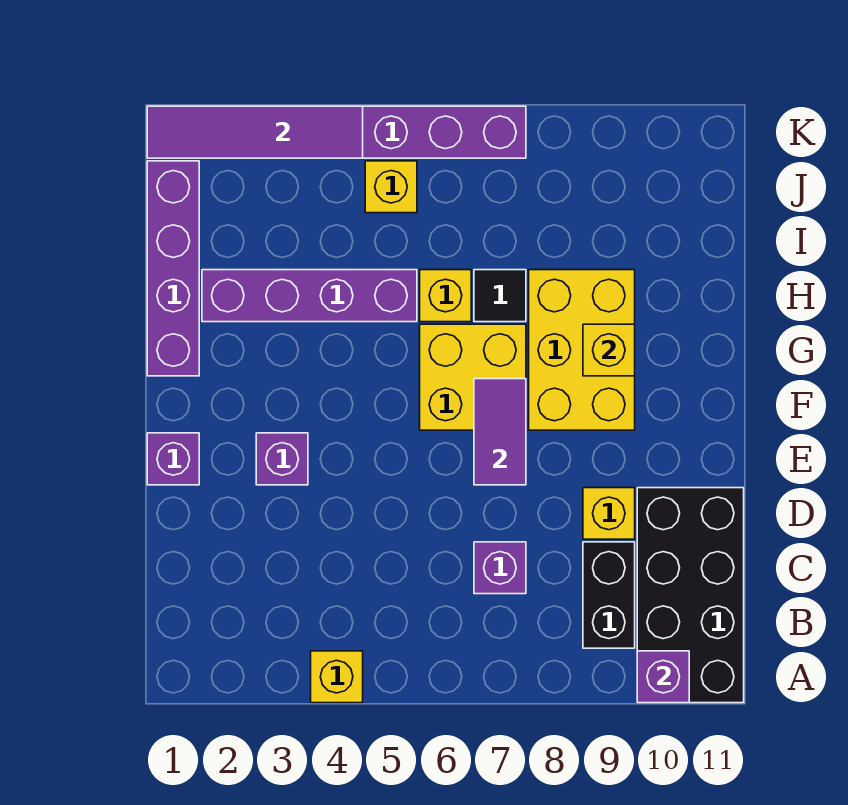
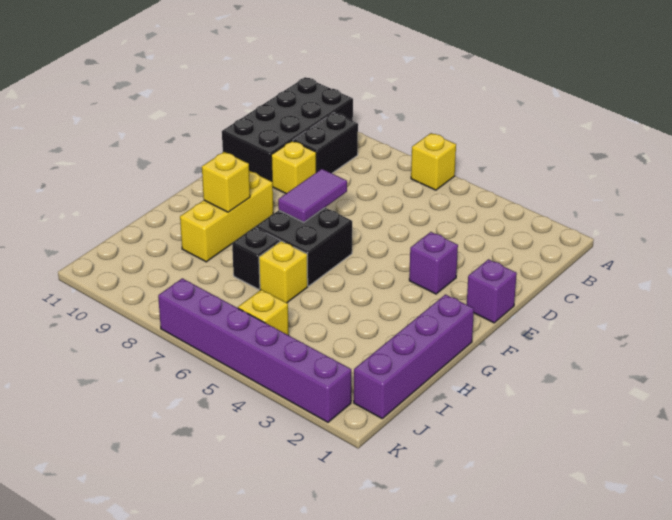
yellow 1x1 brick [311,651,363,703] -> yellow 1x1 brick moved to [411,133,456,190]
purple 1x1 brick [637,651,689,703] -> none
purple 1x1 brick [474,542,526,594] -> none
yellow 2x2 brick [420,324,526,430] -> black 2x2 brick [255,208,352,286]
yellow 2x3 brick [529,270,635,430] -> yellow 1x3 brick [180,171,273,262]
purple 1x4 brick [202,270,417,322] -> none
black 1x1 tile [474,270,526,322] -> black 1x1 brick [232,228,280,289]
purple 1x4 tile [147,106,363,158] -> none

